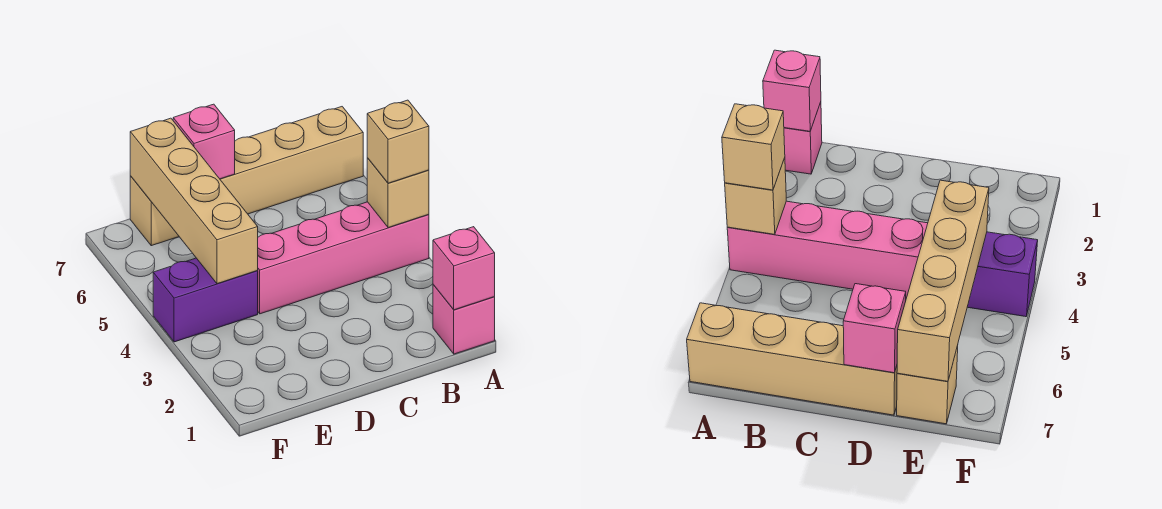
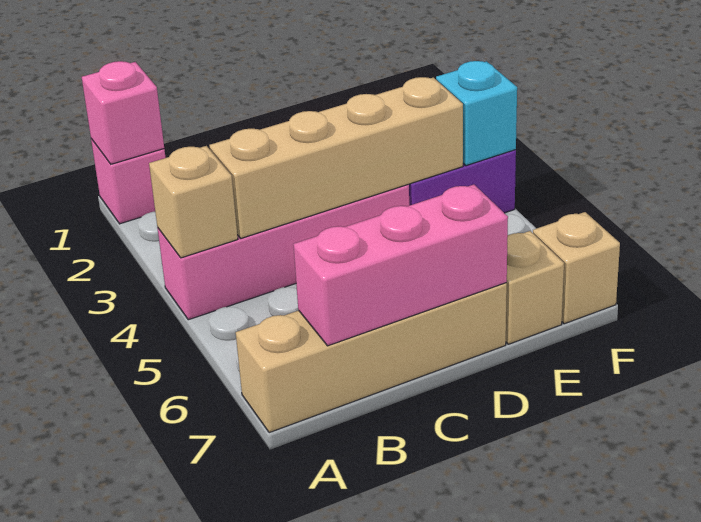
tan 1x1 brick [367,100,429,183] -> tan 1x1 brick moved to [533,212,620,324]
pink 1x1 brick [173,104,235,179] -> pink 1x3 brick [293,185,508,346]
tan 1x4 brick [130,118,258,284] -> tan 1x4 brick turned to [209,77,463,238]
none -> cyan 1x1 brick [436,61,517,166]

